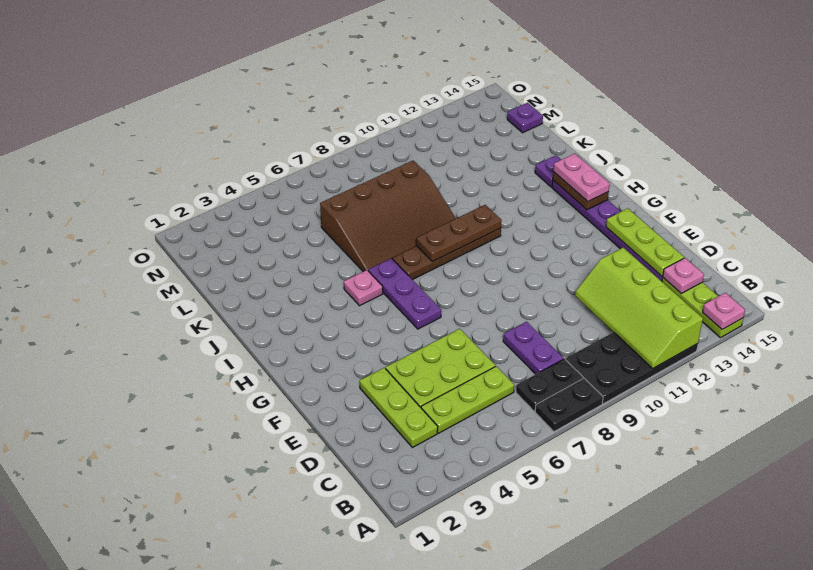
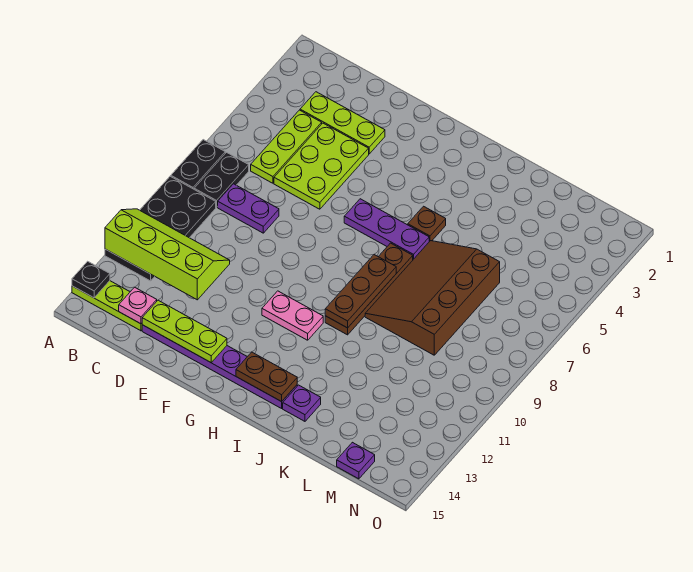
pink 1x1 plate [703,293,745,330] -> black 1x1 plate [72,261,110,298]
pink 1x2 plate [553,154,610,202] -> pink 1x2 plate moved to [262,291,323,340]
pink 1x1 plate [344,270,383,306] -> brown 1x1 plate [408,206,446,242]

